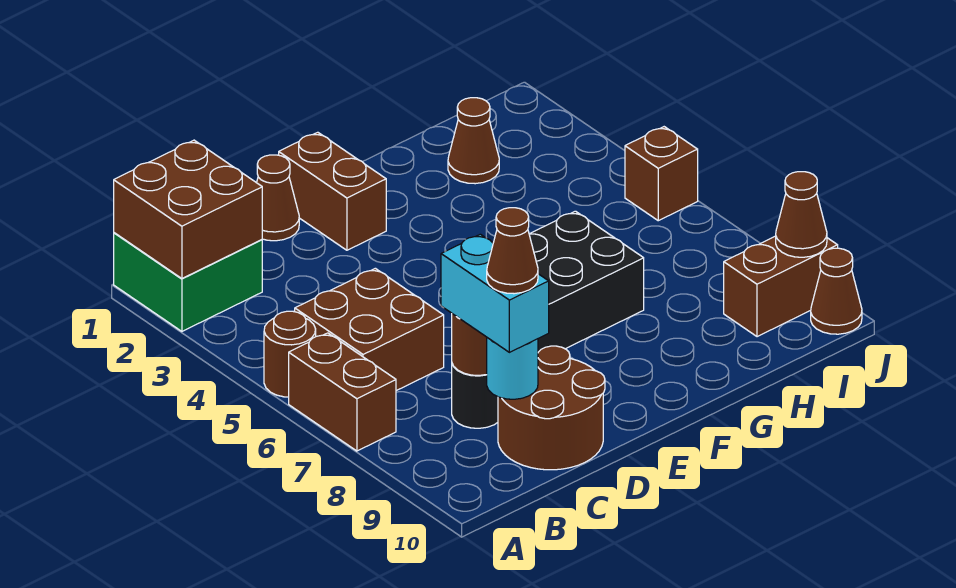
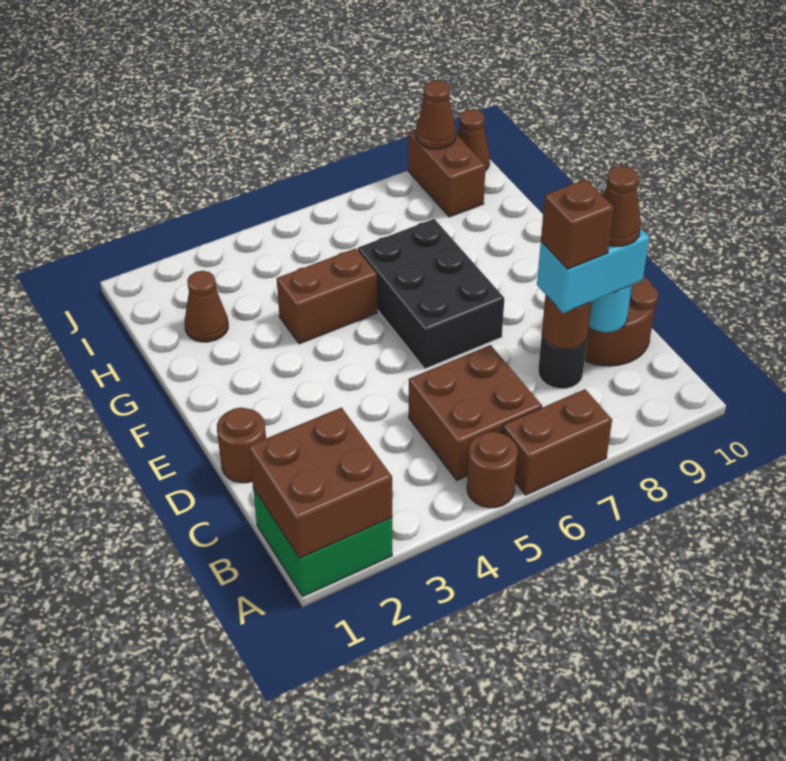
brown 1x1 cone [257,155,299,241] -> brown 1x1 round brick [217,407,266,483]
brown 1x2 brick [279,132,386,250] -> brown 1x2 brick moved to [277,248,377,344]
brown 1x1 brick [625,127,698,221] -> brown 1x1 brick moved to [541,179,614,269]

